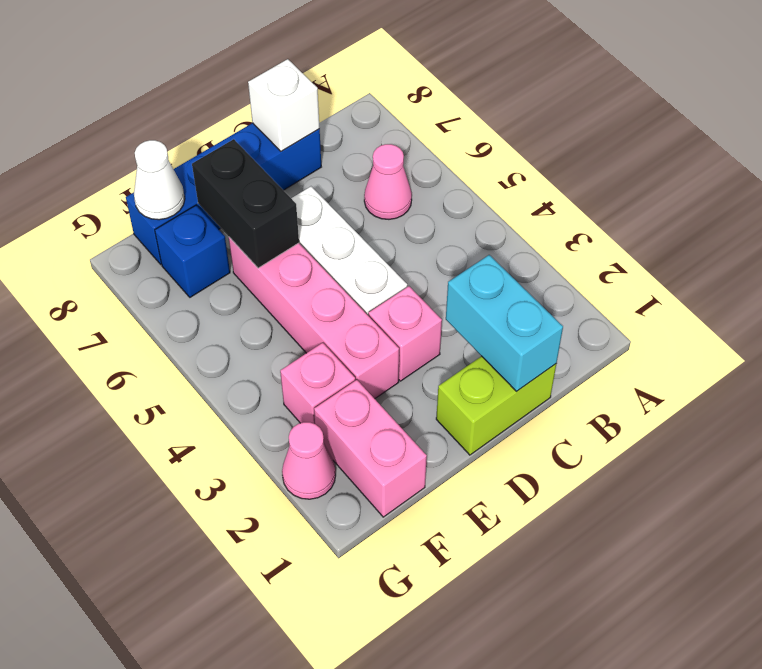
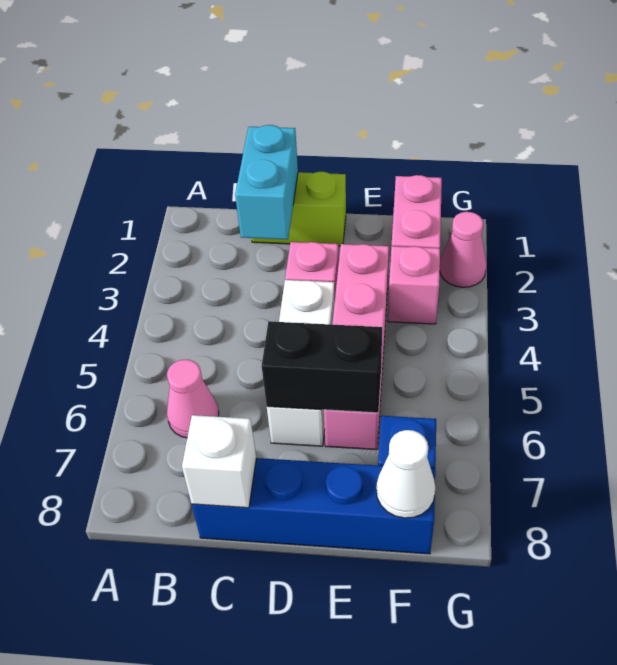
black 1x2 brick [192,139,299,268] -> black 1x2 brick turned to [262,321,382,413]

